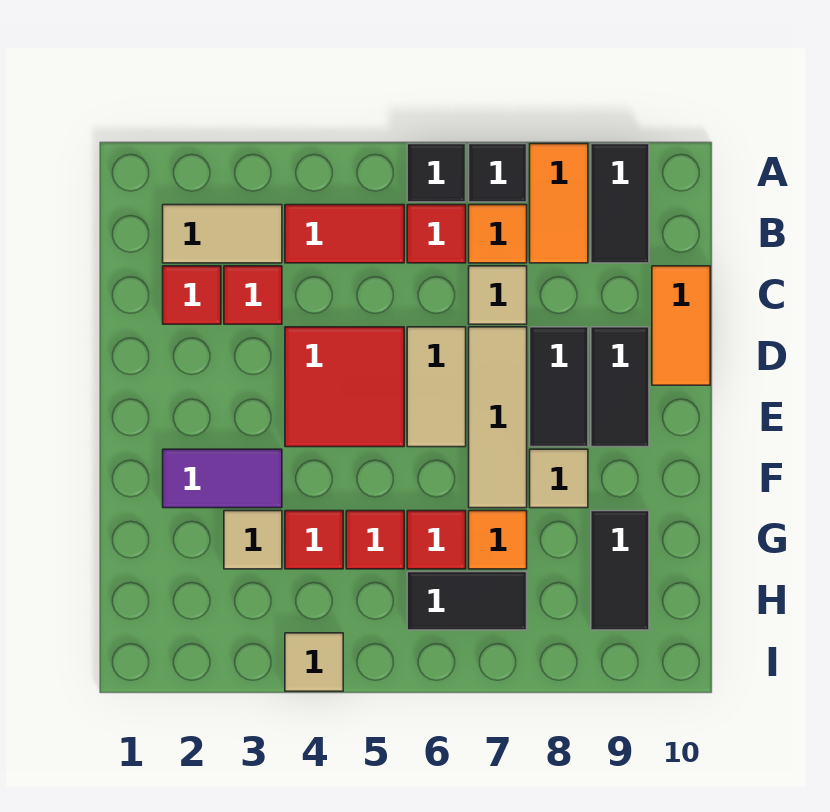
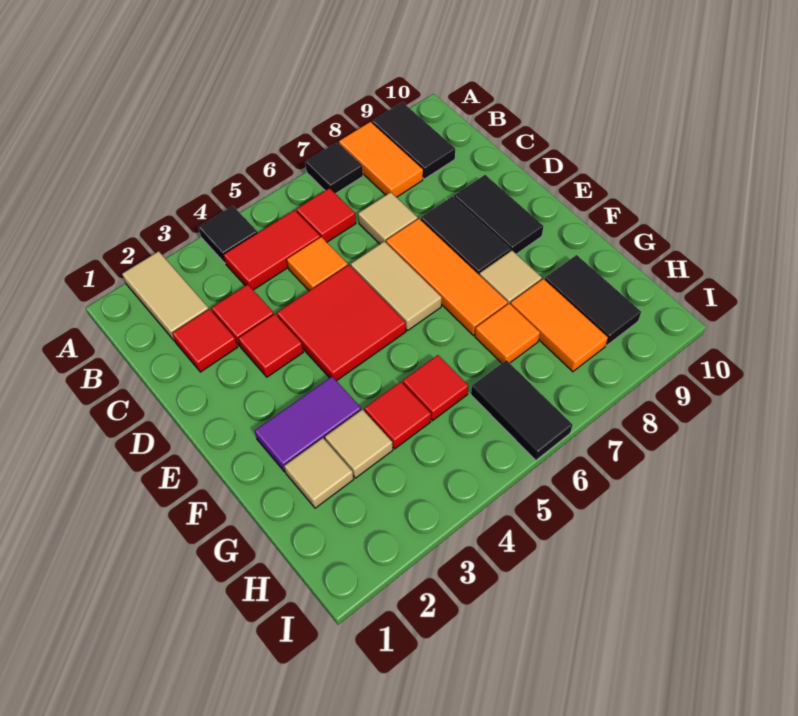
black 1x1 tile [407,144,466,202] -> black 1x1 tile moved to [198,206,258,263]
tan 1x2 tile [163,205,282,263] -> tan 1x2 tile turned to [122,251,209,341]
orange 1x1 tile [469,205,527,263] -> orange 1x1 tile moved to [287,237,348,291]
orange 1x2 tile [652,266,710,385] -> orange 1x2 tile moved to [511,279,608,372]
tan 1x3 tile [469,327,527,508] -> orange 1x3 tile [386,219,508,335]
red 1x1 tile [407,511,466,569] -> red 1x1 tile moved to [238,314,303,377]
black 1x2 tile [407,572,527,630] -> black 1x2 tile turned to [471,360,573,460]
tan 1x1 tile [285,633,343,691] -> tan 1x1 tile moved to [284,438,353,508]

